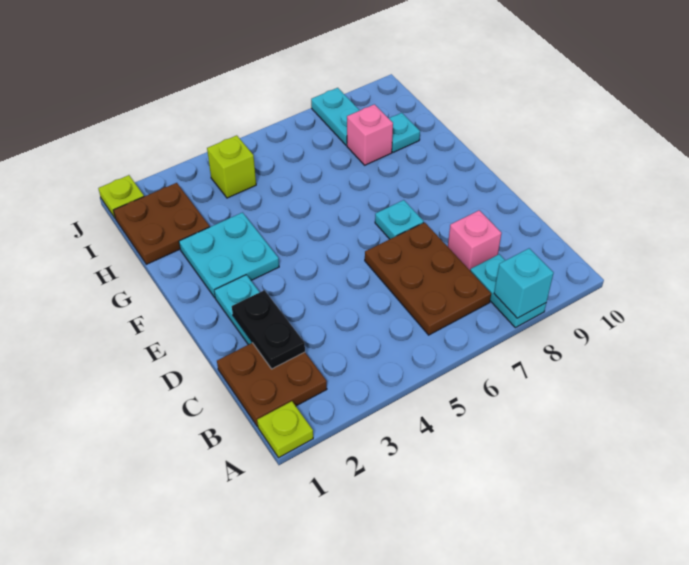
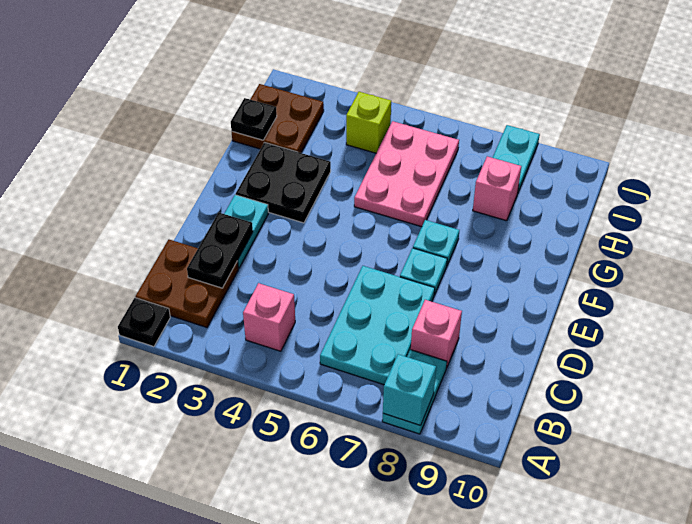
lime 1x1 plate [257,401,313,458] -> black 1x1 plate [118,298,170,347]
none -> pink 1x1 brick [243,283,295,351]
brown 2x3 plate [365,222,491,335] -> cyan 2x3 plate [320,266,435,385]
cyan 2x2 plate [179,213,279,298] -> black 2x2 plate [236,143,331,223]
none -> pink 2x3 plate [354,121,459,227]
none -> black 1x1 plate [231,98,277,140]
cyan 1x1 plate [389,113,420,152] -> cyan 1x1 plate moved to [413,220,459,265]
lime 1x1 plate [98,175,144,218] -> none

